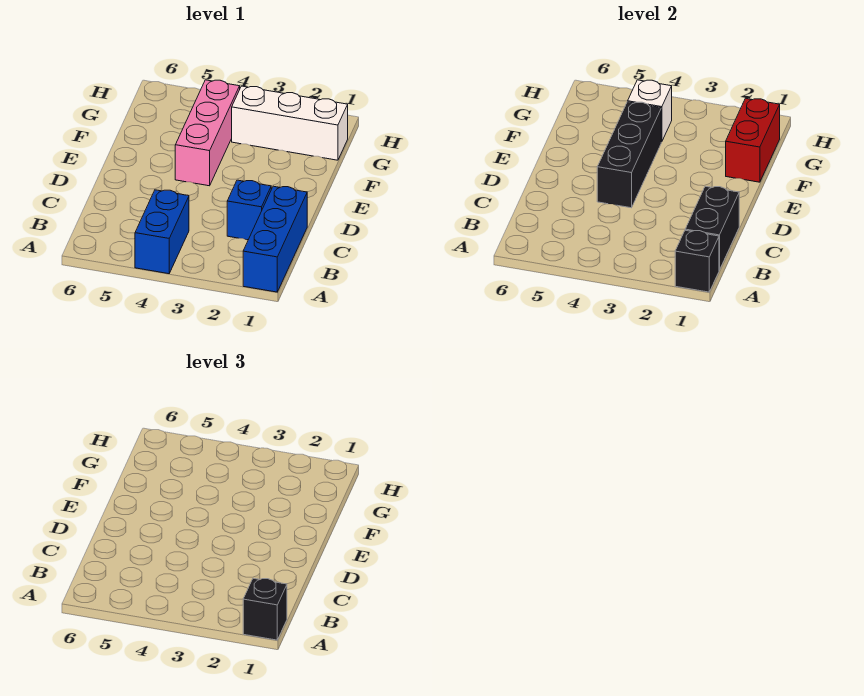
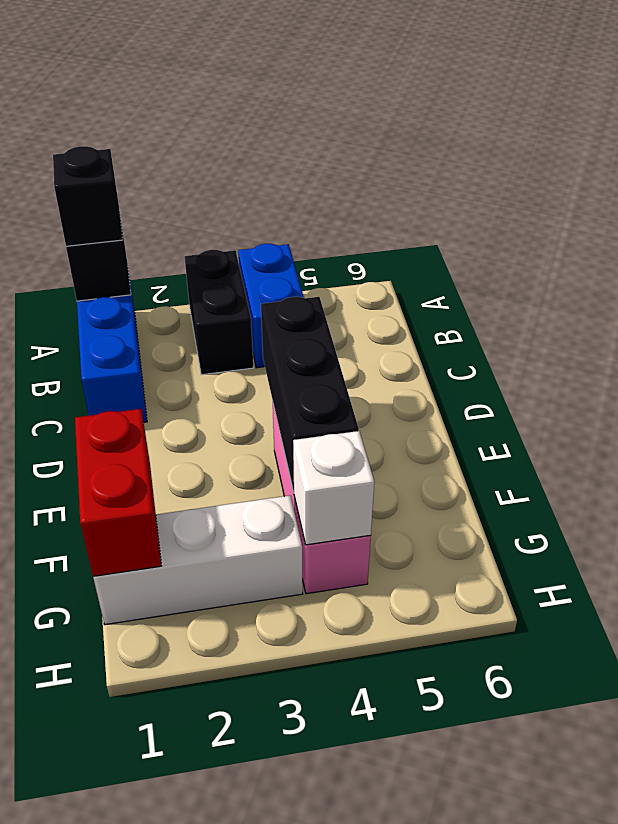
black 1x2 brick [685,186,739,270] -> black 1x2 brick moved to [185,250,253,375]
blue 1x1 brick [227,180,271,240] -> none

